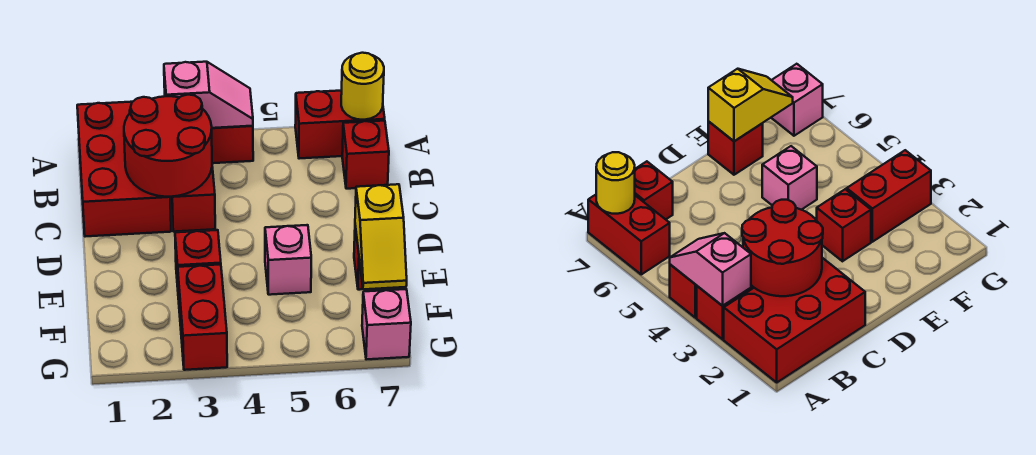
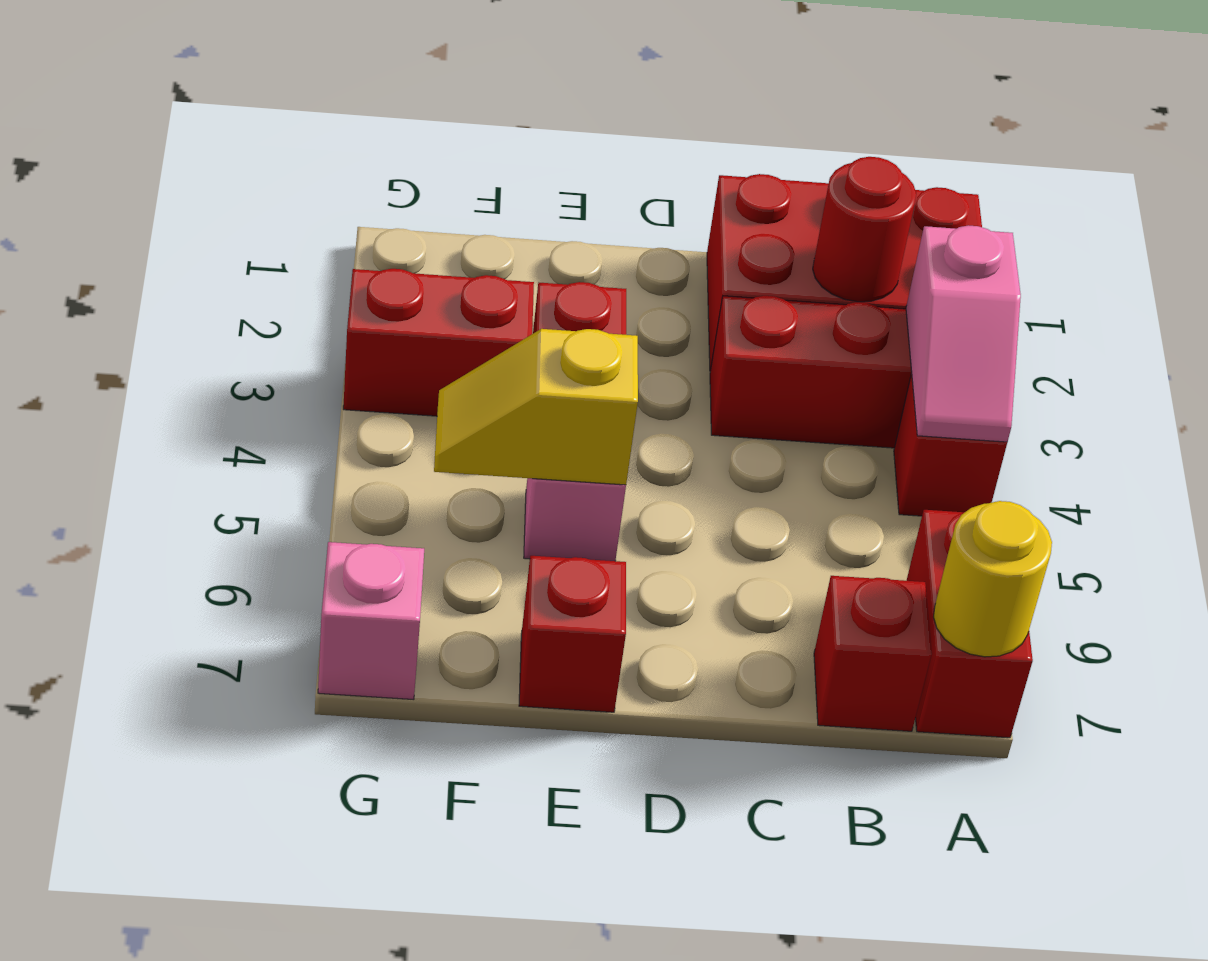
red 2x2 round brick [124,95,212,197] -> red 1x1 round brick [813,157,916,302]
yellow 1x2 slope [355,184,407,289] -> yellow 1x2 slope moved to [434,329,638,485]

